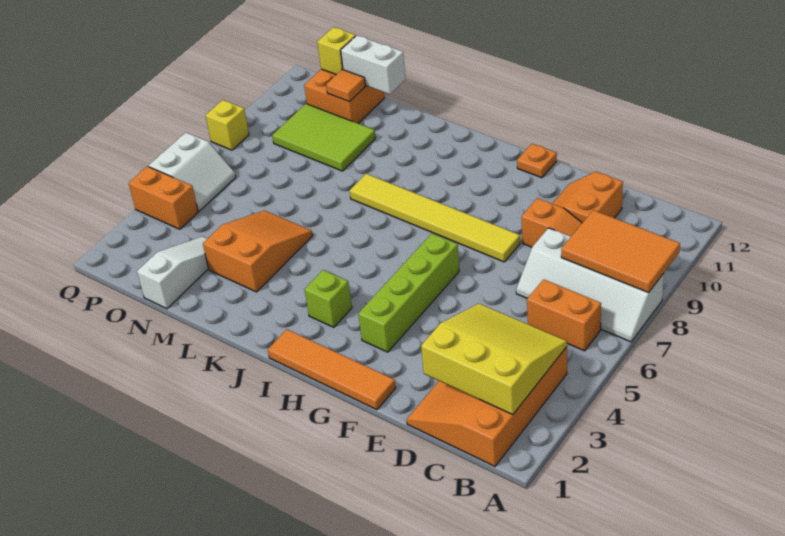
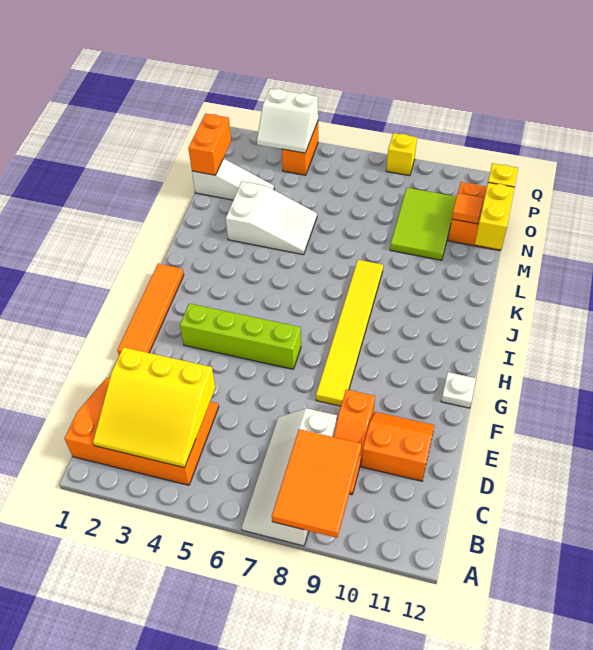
yellow 3x3 slope [421,304,567,415] -> yellow 3x3 slope turned to [93,347,215,468]
orange 1x2 brick [527,279,601,351] -> orange 1x2 brick moved to [188,114,231,175]
orange 1x1 plate [517,144,557,178] -> white 1x1 plate [441,372,476,408]
lime 1x1 brick [304,270,352,327] -> none
orange 2x3 slope [203,210,313,292] -> white 2x3 slope [226,181,317,255]
white 1x2 brick [341,35,406,94] -> yellow 1x2 brick [475,183,515,249]
white 2x2 slope [148,133,236,211] -> white 2x2 slope moved to [257,89,318,153]

